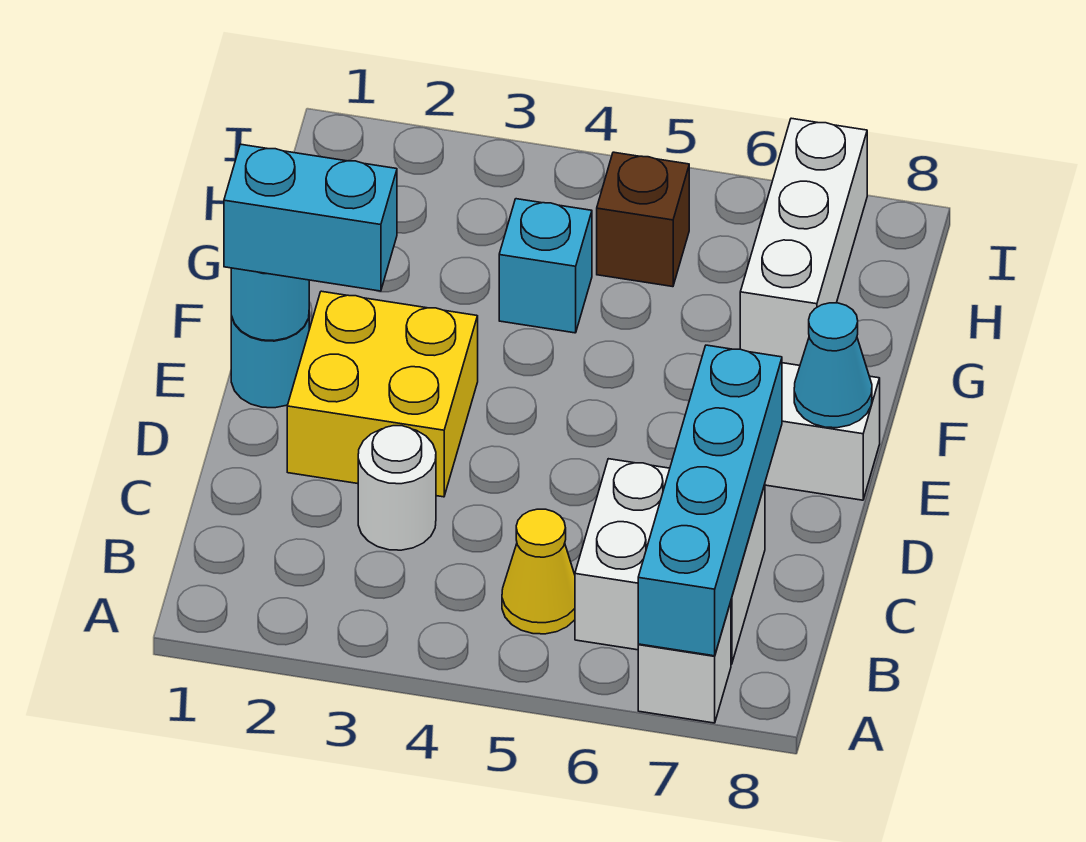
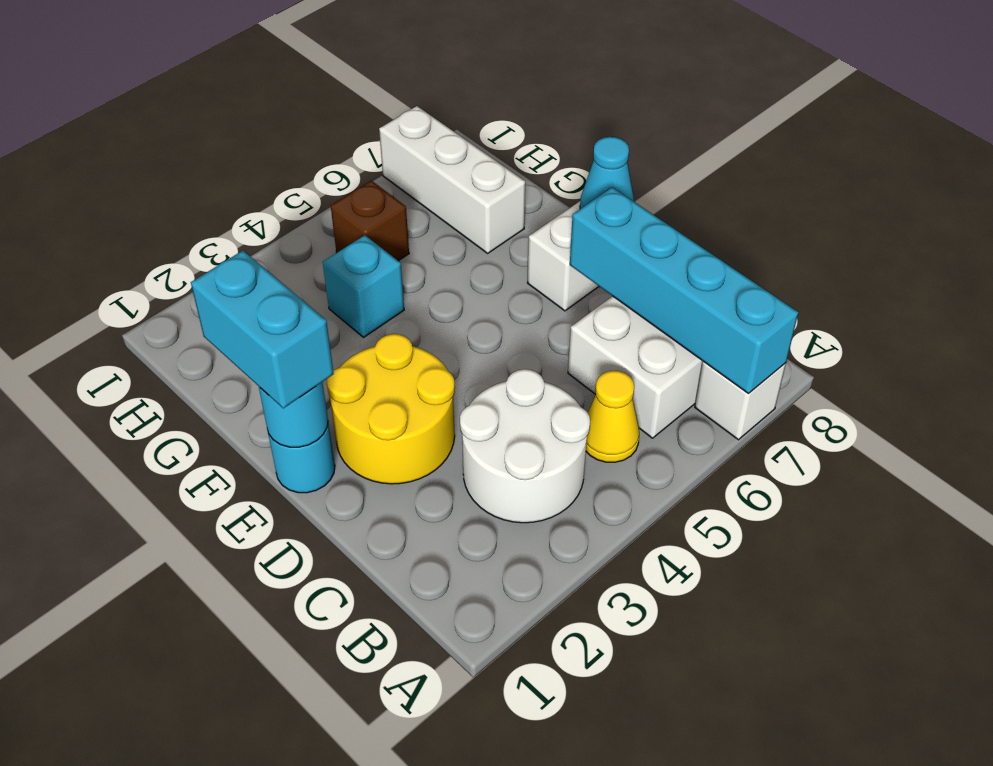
white 1x1 round brick [358,426,436,550] -> white 2x2 round brick [460,369,590,523]
yellow 2x2 brick [287,291,478,497] -> yellow 2x2 round brick [327,334,455,484]
cyan 1x2 brick [224,144,397,291] -> cyan 1x2 brick turned to [191,251,334,408]

